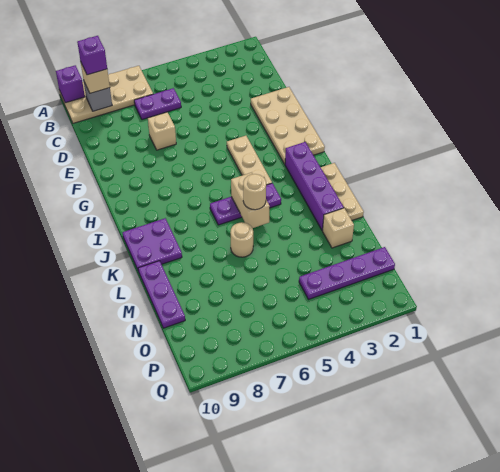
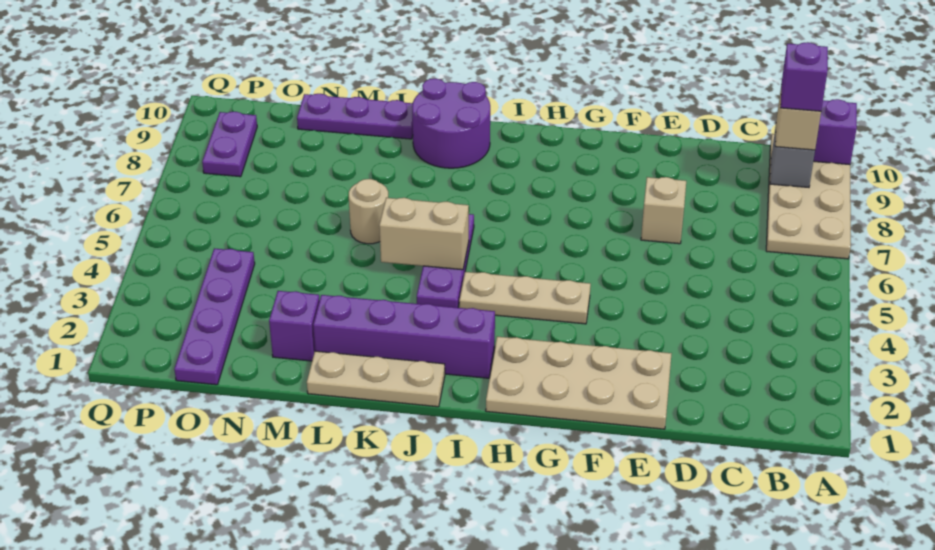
purple 1x2 plate [134,88,181,120] -> purple 1x2 plate moved to [202,112,257,177]
purple 2x2 plate [123,218,182,272] -> purple 2x2 round brick [412,79,490,168]
tan 1x1 round brick [243,174,266,210] -> none
tan 1x1 brick [323,208,354,248] -> purple 1x1 brick [269,291,320,361]

